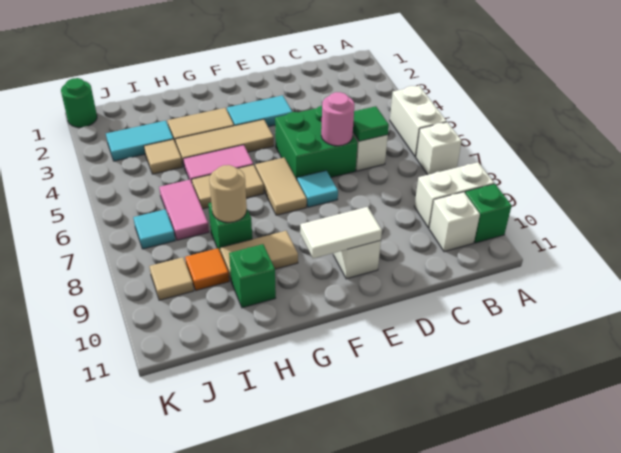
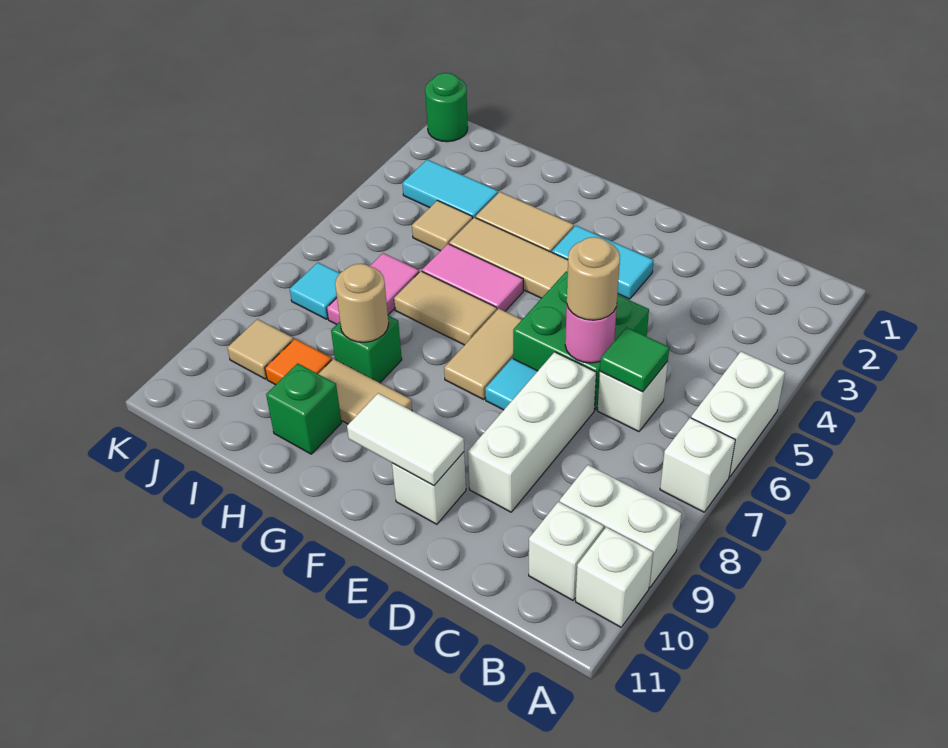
green 1x1 brick [465,184,511,243] -> white 1x1 brick [576,527,653,627]
none -> tan 1x1 round brick [567,237,620,320]
none -> white 1x3 brick [468,352,596,512]

